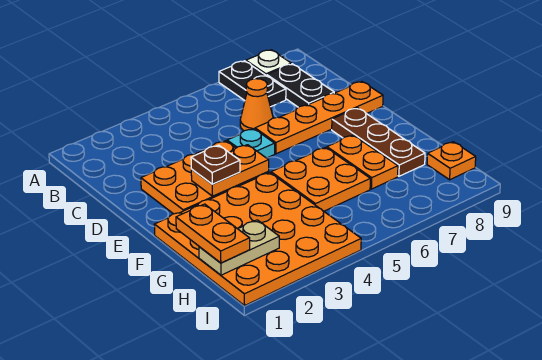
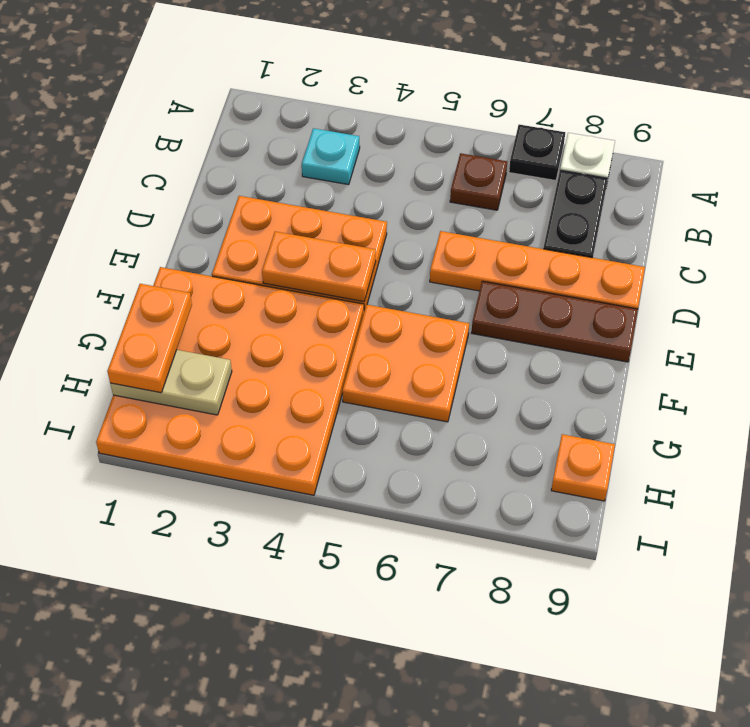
black 1x2 plate [219,61,286,107] -> black 1x1 plate [509,125,565,181]
orange 1x1 cone [240,79,273,131] -> none
cyan 1x1 plate [227,129,275,158] -> cyan 1x1 plate moved to [302,128,360,185]
brown 1x1 plate [191,145,240,184] -> brown 1x1 plate moved to [450,153,507,210]
brown 1x3 plate [332,108,425,176] -> brown 1x3 plate turned to [471,281,638,362]
orange 1x2 plate [327,135,398,189] -> none

